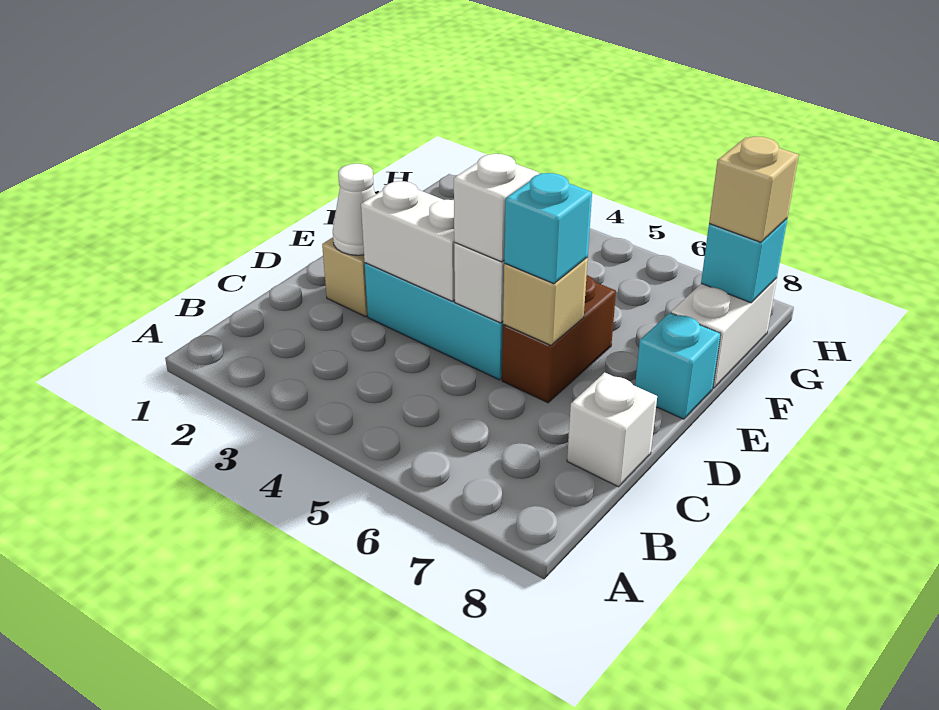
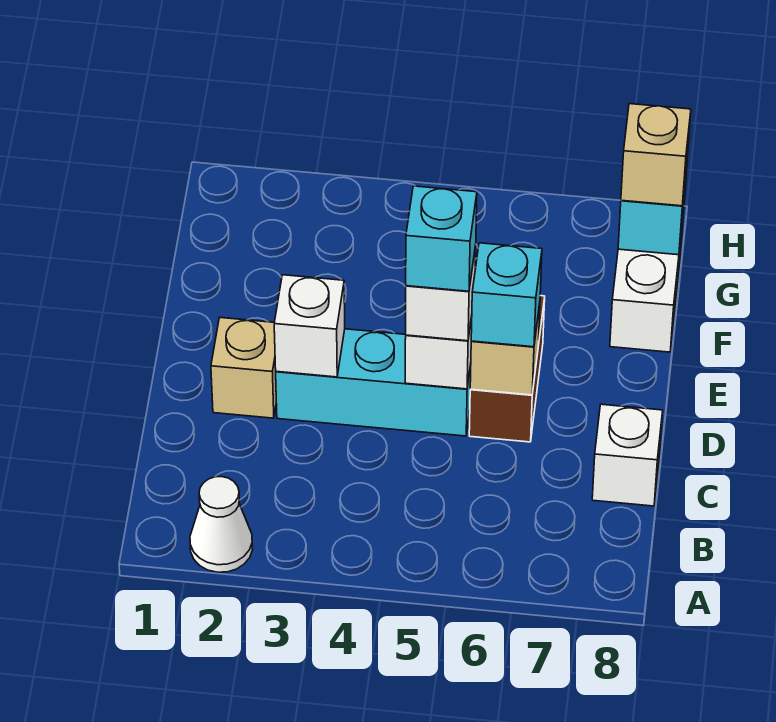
white 1x1 cone [333,164,376,255] -> white 1x1 cone moved to [190,477,252,572]
white 1x2 brick [361,181,455,301] -> white 1x1 brick [274,275,345,377]
cyan 1x1 brick [635,313,721,419] -> cyan 1x1 brick moved to [406,186,477,291]

